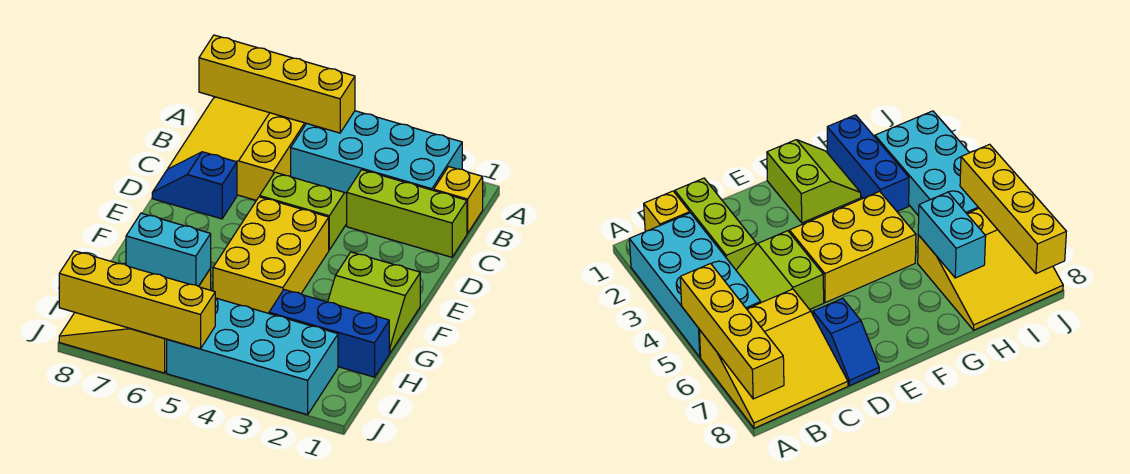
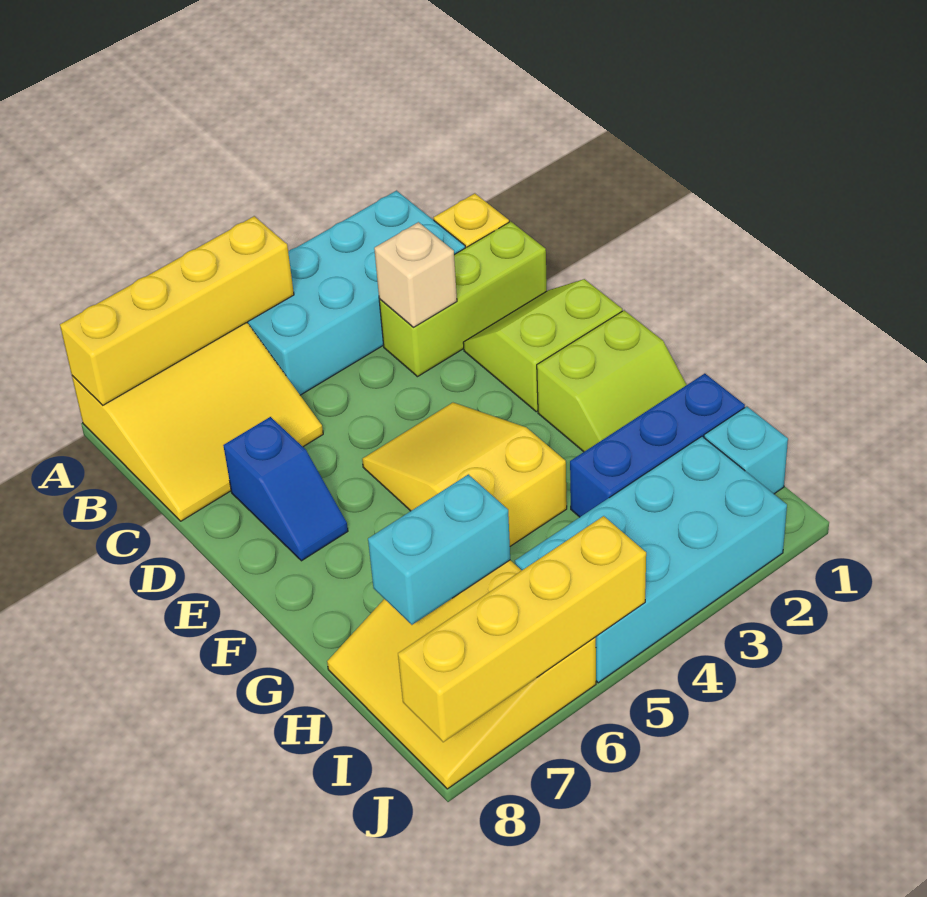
yellow 3x3 slope [168,97,306,200] -> yellow 3x3 slope turned to [72,323,323,521]
none -> tan 1x1 brick [374,222,457,327]
lime 2x2 slope [260,172,347,250] -> lime 2x2 slope moved to [463,279,622,412]
blue 1x2 slope [152,152,237,219] -> blue 1x2 slope turned to [223,417,348,561]
yellow 2x3 brick [213,197,329,313] -> yellow 2x3 slope [362,403,567,546]
none -> cyan 1x1 brick [704,407,788,494]

